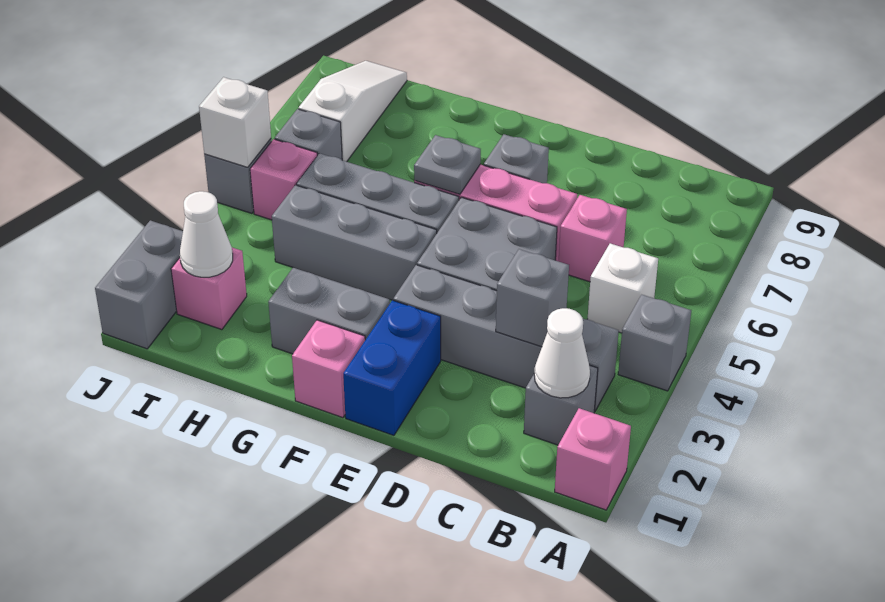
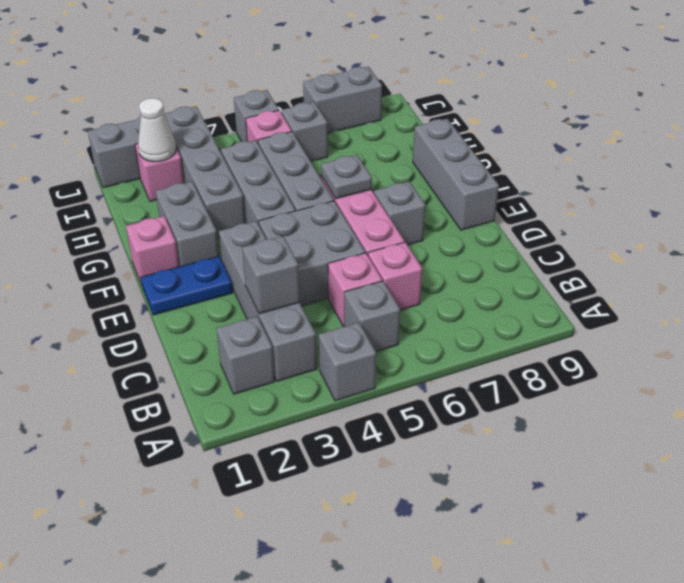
pink 1x1 brick [555,408,631,510] -> pink 1x1 brick moved to [328,253,382,327]
white 1x1 cone [534,308,590,398] -> none
white 1x1 brick [588,243,658,333] -> grey 1x1 brick [344,281,400,352]
blue 1x2 brick [343,300,441,435] -> blue 1x2 plate [141,256,233,315]
none -> grey 1x3 brick [413,119,499,230]
none -> grey 1x4 brick [164,106,245,238]
white 1x3 slope [299,61,407,162] -> none
white 1x1 brick [199,77,271,167] -> none
none -> grey 1x2 brick [303,67,382,133]

